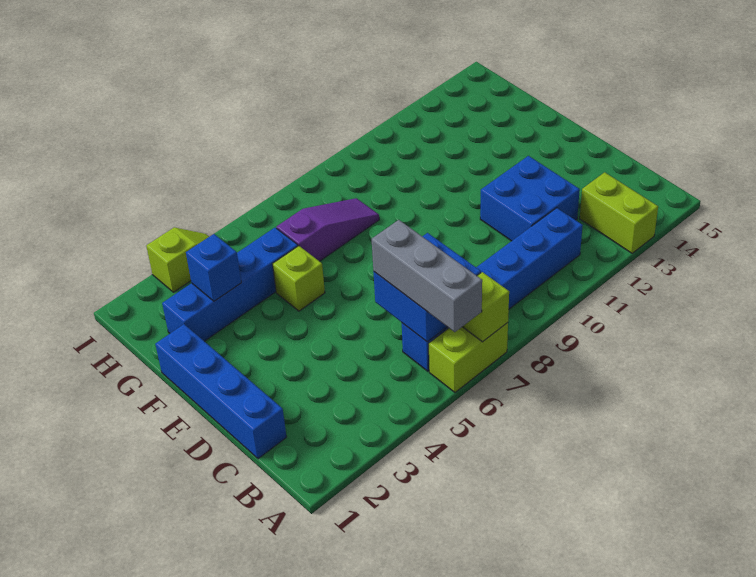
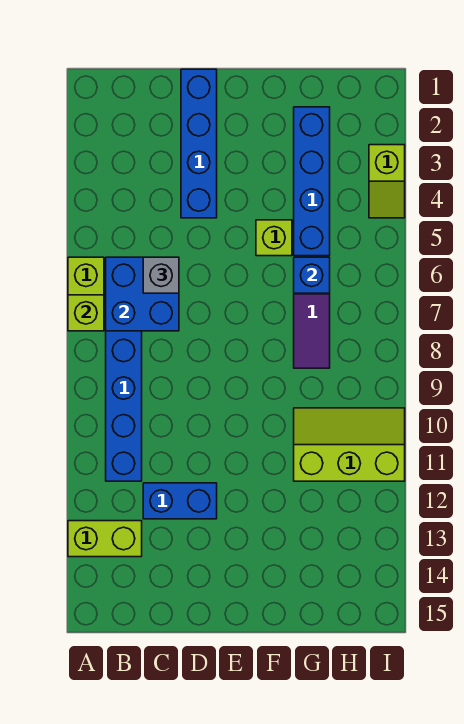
grey 1x3 brick [372,220,482,332] -> grey 1x1 brick [143,257,179,293]
blue 1x4 brick [155,324,286,459] -> blue 1x4 brick turned to [181,69,217,218]
blue 2x2 brick [480,156,580,241] -> blue 1x2 brick [143,483,217,519]
blue 1x1 brick [186,234,241,301] -> blue 1x1 brick moved to [294,257,330,293]
none -> lime 2x3 slope [294,408,405,481]

